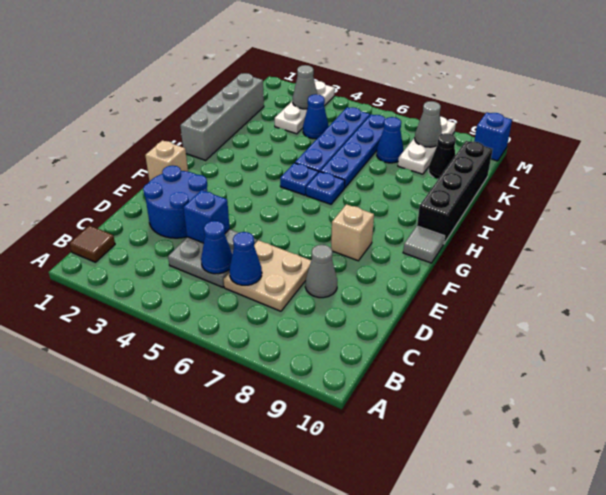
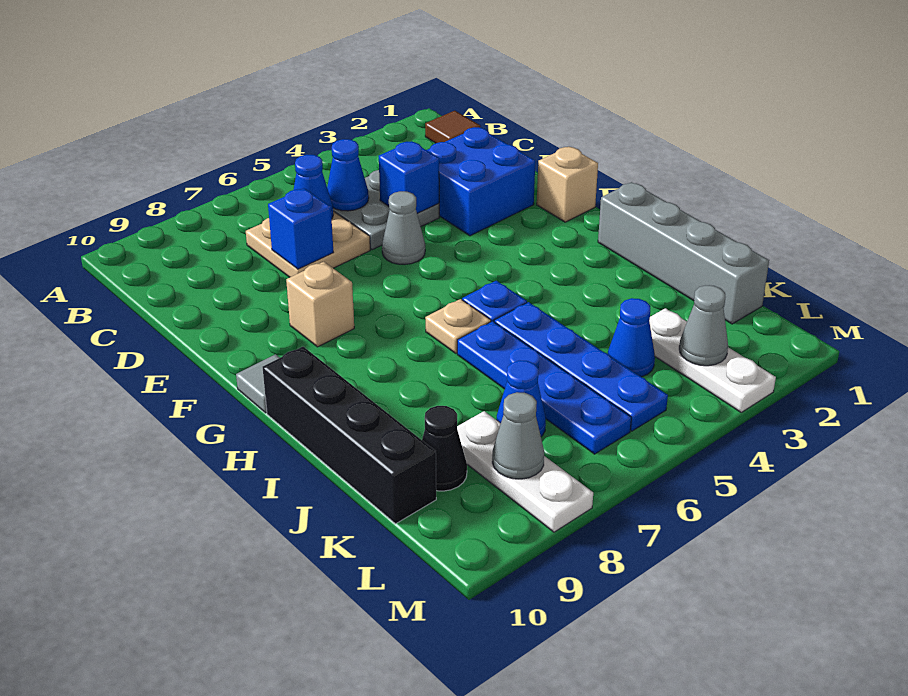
blue 2x2 round brick [143,166,207,238] -> blue 2x2 brick [427,127,535,236]
grey 1x1 cone [305,245,337,298] -> grey 1x1 cone moved to [382,191,425,265]
blue 1x1 plate [306,172,345,204] -> tan 1x1 plate [425,299,491,353]
blue 1x1 brick [474,112,512,161] -> blue 1x1 brick moved to [268,188,333,269]

